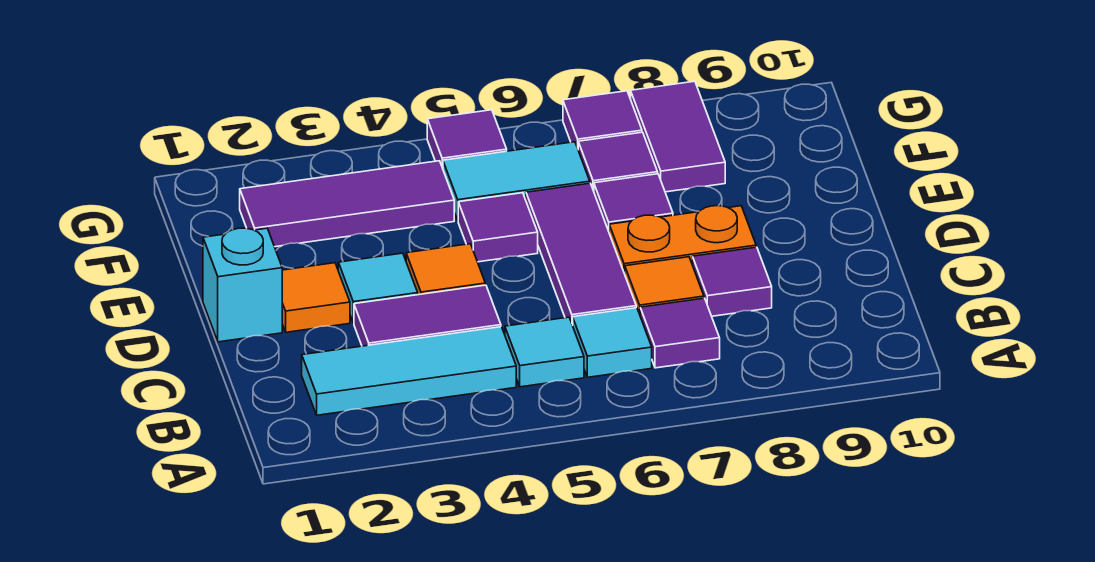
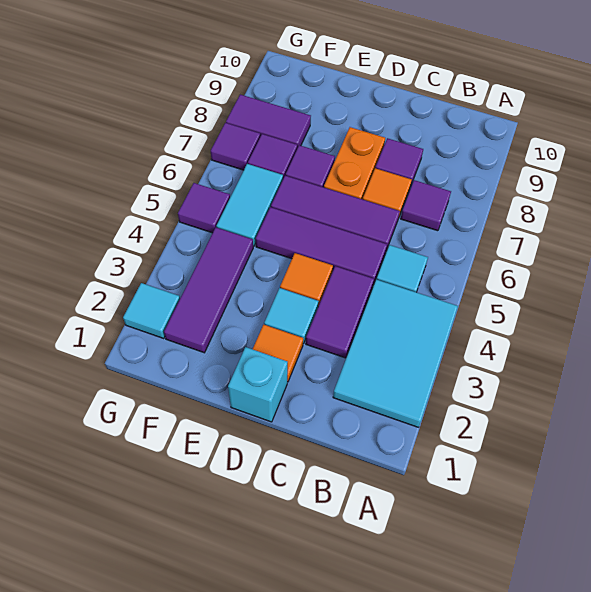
cyan 1x3 tile [302,327,516,415] -> cyan 2x3 tile [333,279,458,427]
cyan 1x1 tile [573,308,652,377] -> cyan 1x1 tile moved to [123,283,180,338]
purple 1x1 tile [458,193,538,262] -> purple 1x3 tile [256,207,387,284]

